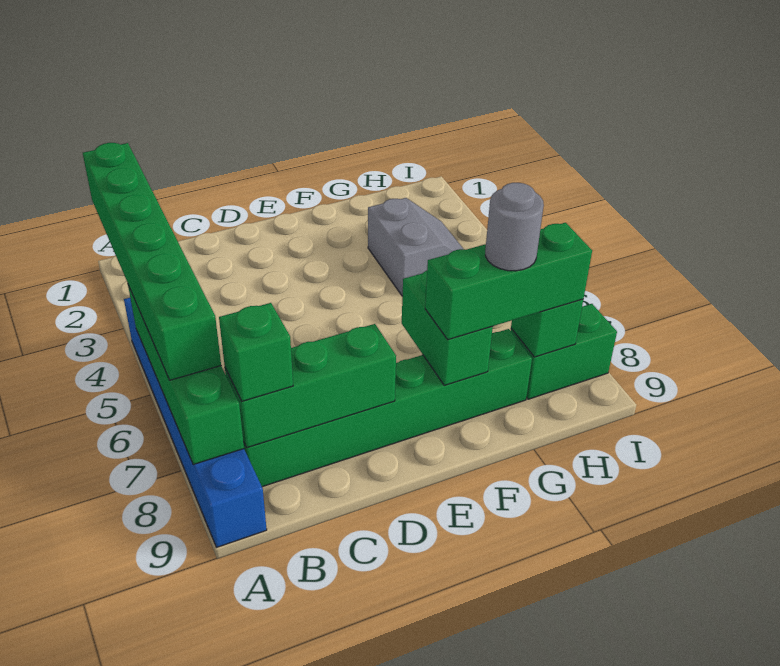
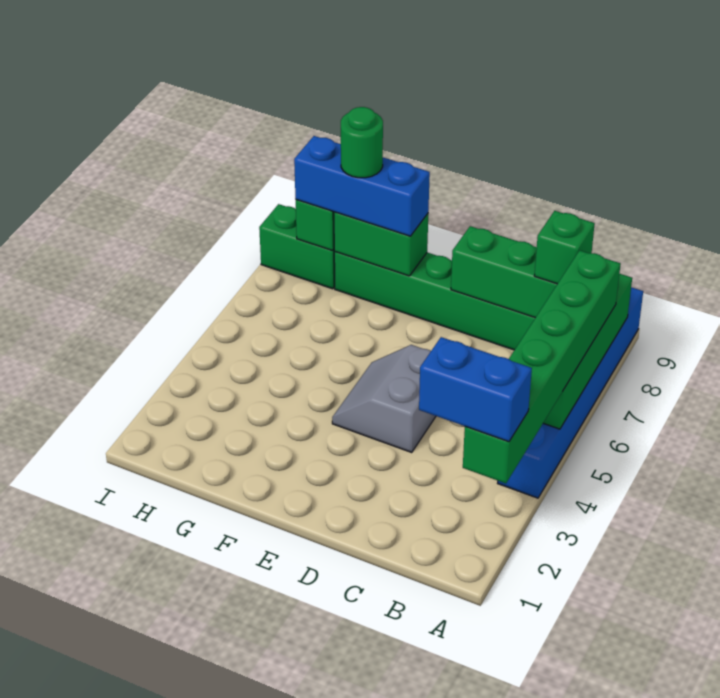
none -> blue 1x2 brick [419,337,532,442]
green 1x2 brick [402,271,493,385] -> green 1x2 brick turned to [334,212,428,276]
green 1x3 brick [425,223,592,340] -> blue 1x3 brick [294,136,430,236]
grey 2x2 slope [368,198,463,296] -> grey 2x2 slope moved to [332,345,436,452]
grey 1x1 round brick [485,183,544,271] -> green 1x1 round brick [341,107,383,178]

